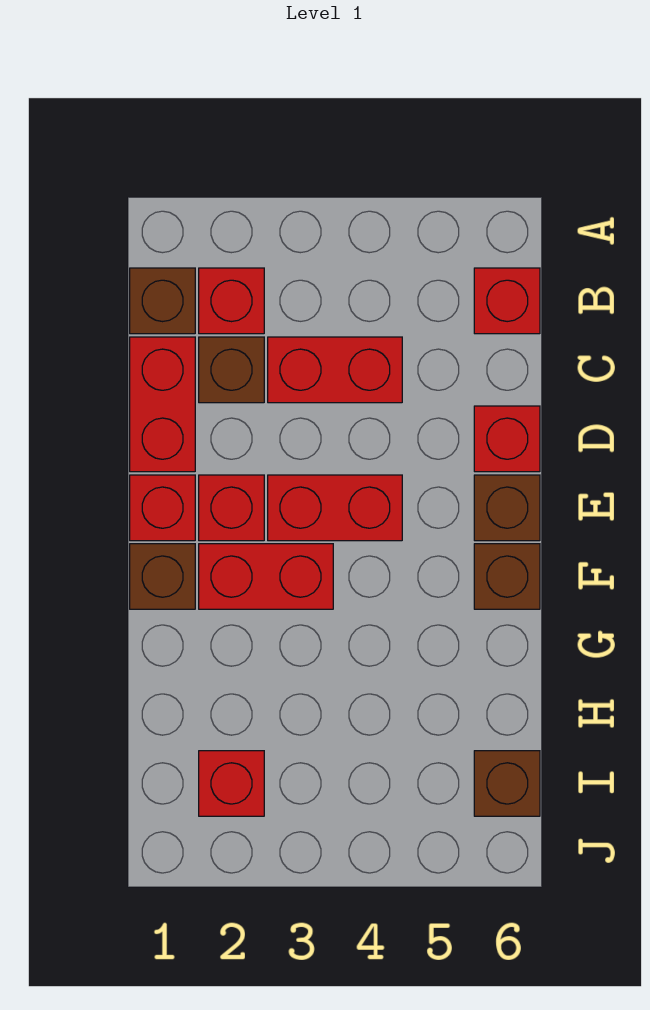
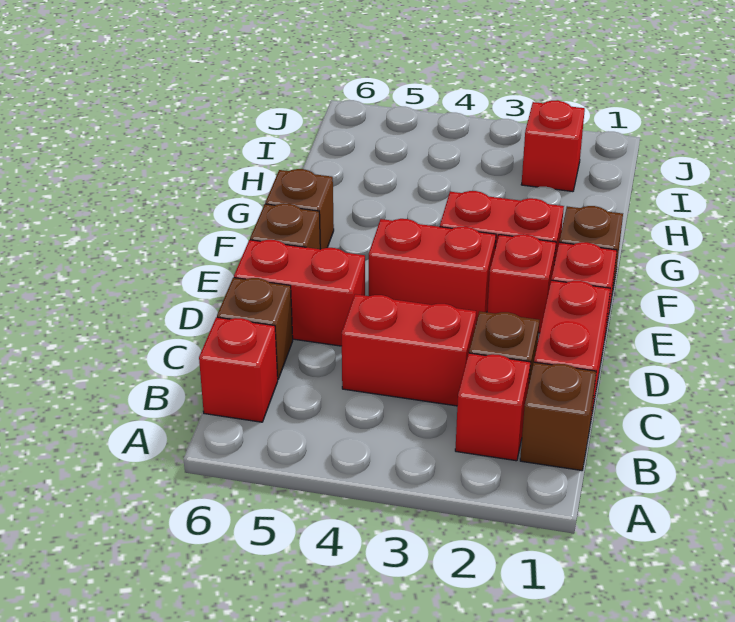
red 1x1 brick [474,406,540,472] -> red 1x2 brick [234,240,365,346]
brown 1x1 brick [474,751,540,816] -> brown 1x1 brick moved to [217,278,293,379]

